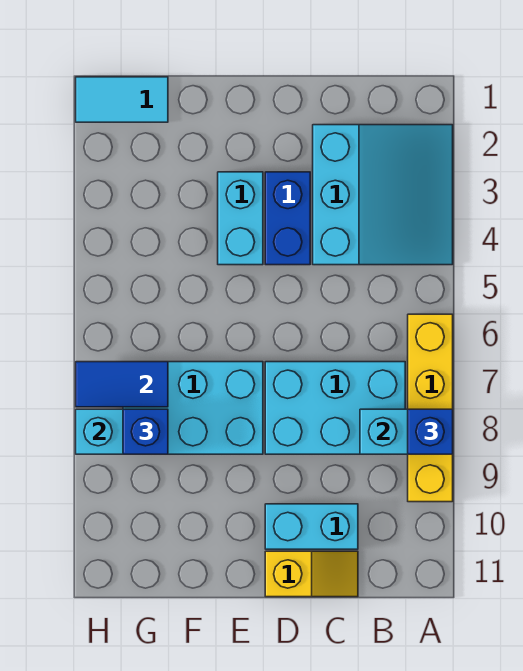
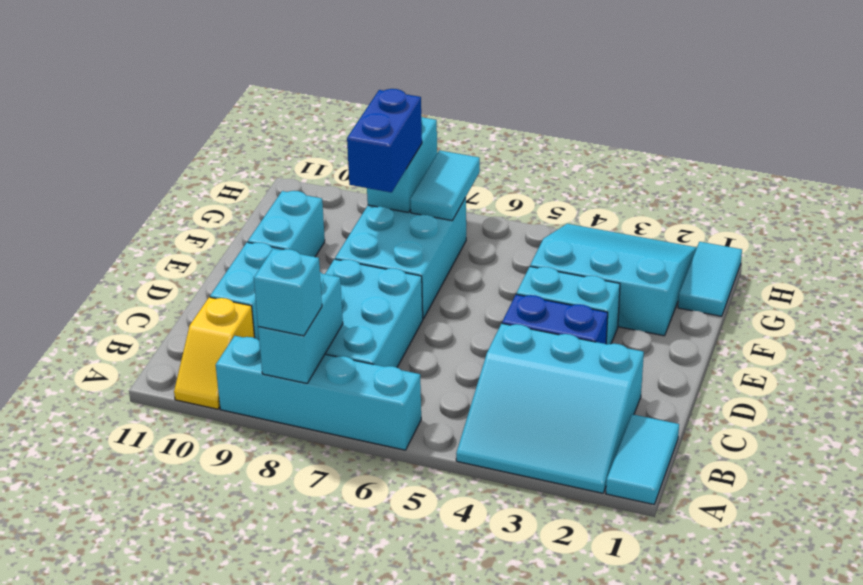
none -> cyan 1x2 tile [606,414,679,504]
yellow 1x4 brick [408,314,453,502] -> cyan 1x4 brick [216,336,421,450]
blue 1x1 brick [408,409,453,454] -> cyan 1x1 brick [254,249,322,336]
yellow 1x2 slope [265,551,358,597] -> yellow 1x2 slope moved to [174,297,254,409]
none -> cyan 1x2 brick [248,191,325,257]
none -> cyan 3x3 slope [530,224,697,336]
blue 1x2 tile [76,362,168,407] -> cyan 1x2 tile [410,150,480,221]
blue 1x1 brick [123,409,168,454] -> blue 1x2 brick [347,89,422,192]

